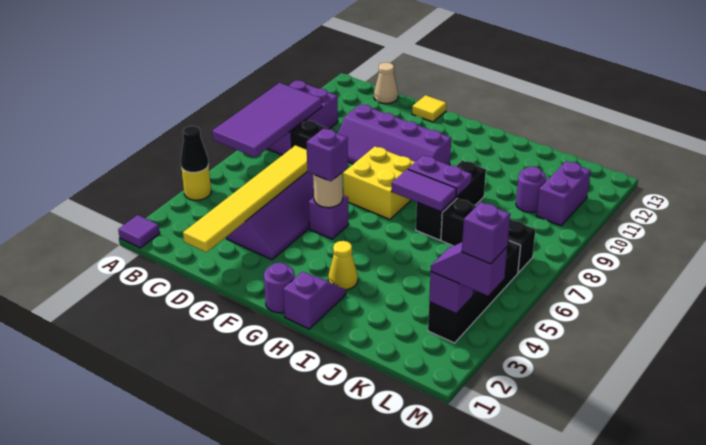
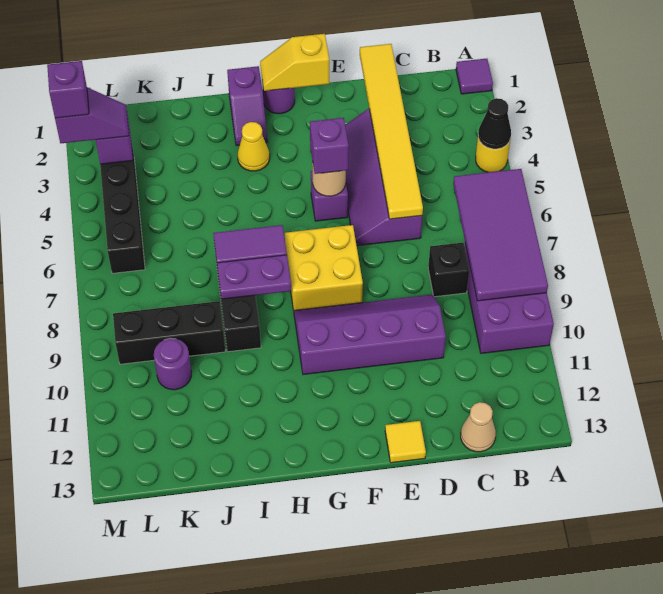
none -> yellow 1x2 slope [260,34,329,91]
black 1x3 brick [441,198,535,273] -> black 1x3 brick moved to [113,301,225,364]
purple 1x2 brick [536,161,591,226] -> none

